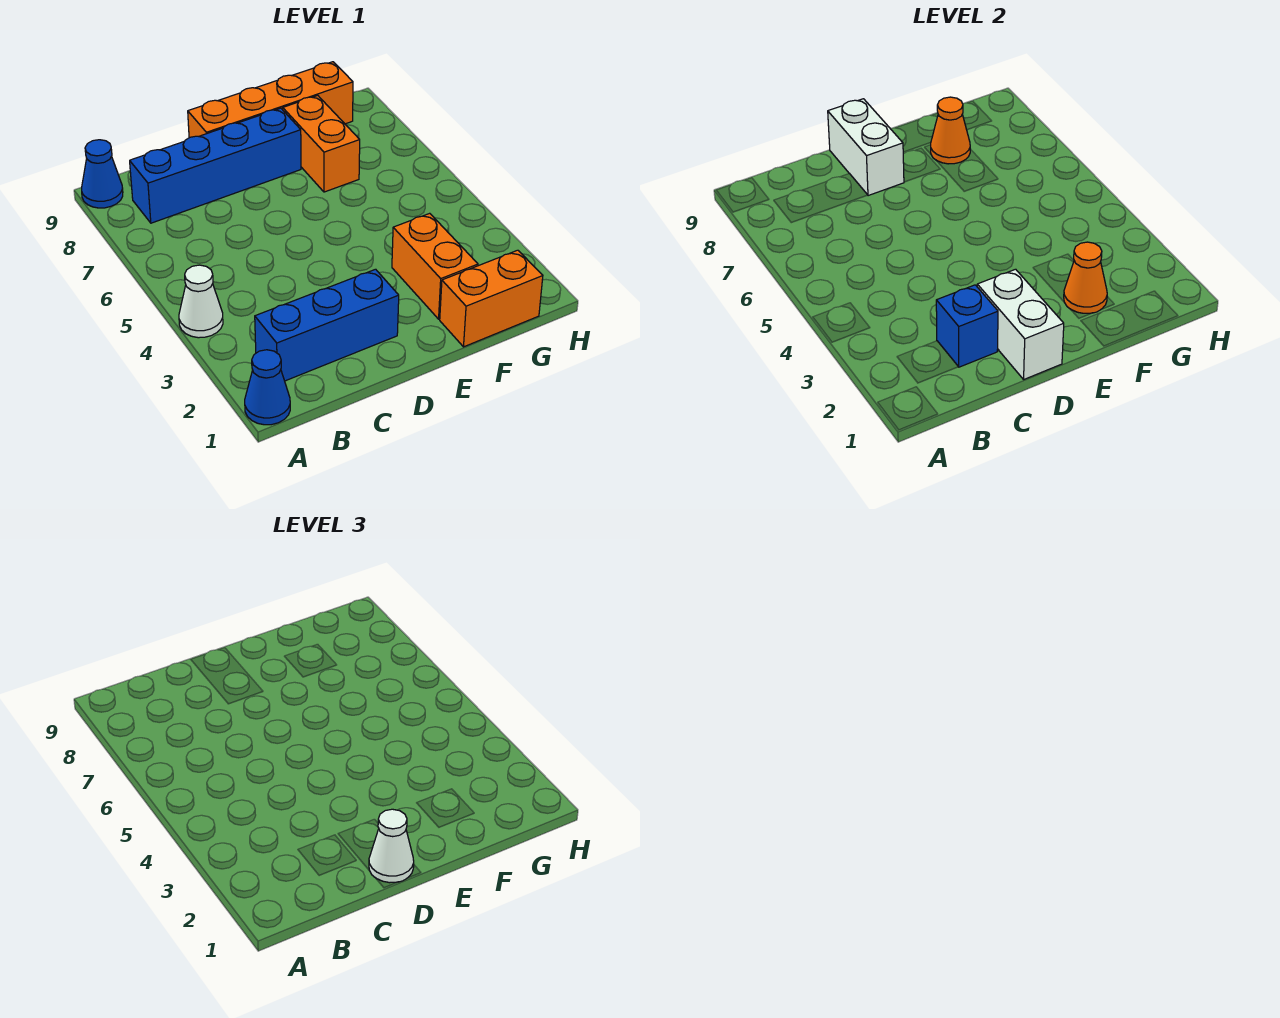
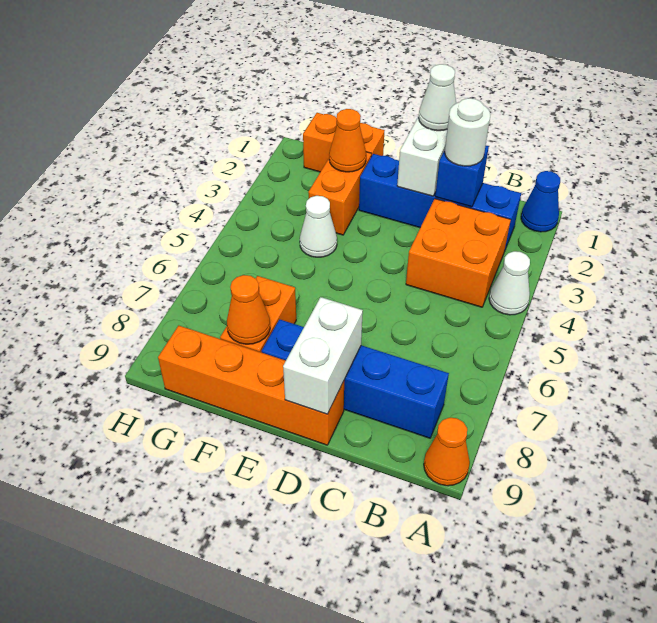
blue 1x1 cone [82,140,123,208] -> orange 1x1 cone [424,418,470,486]
blue 1x3 brick [255,269,399,381] -> blue 1x4 brick [359,154,521,249]
none -> orange 2x2 brick [406,199,511,307]
none -> white 1x1 round brick [445,98,491,166]
none -> white 1x1 cone [300,196,337,257]

